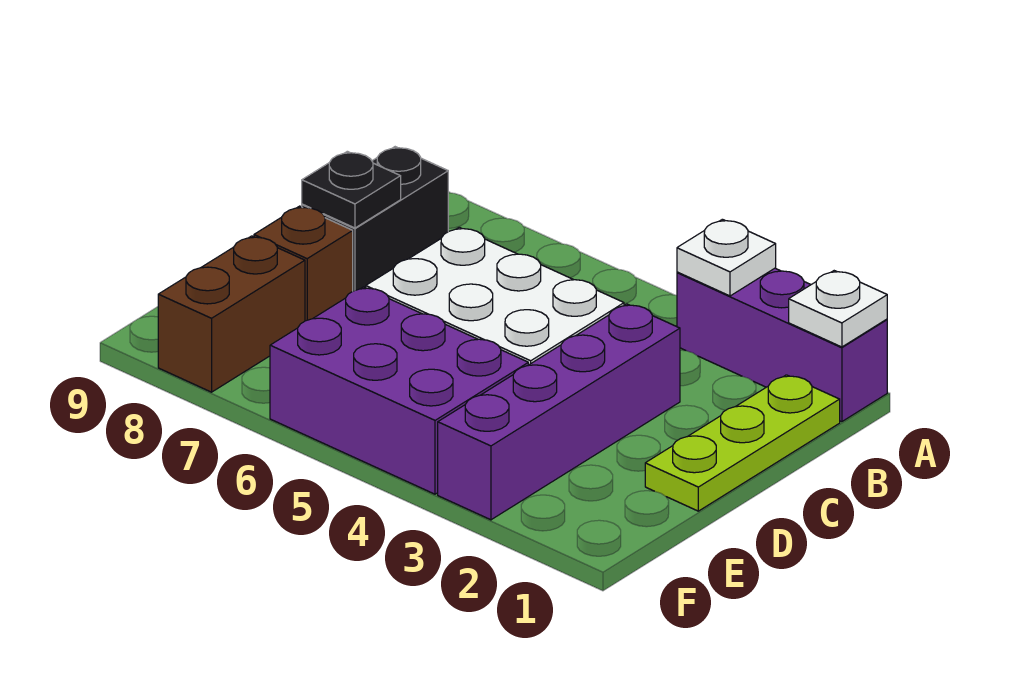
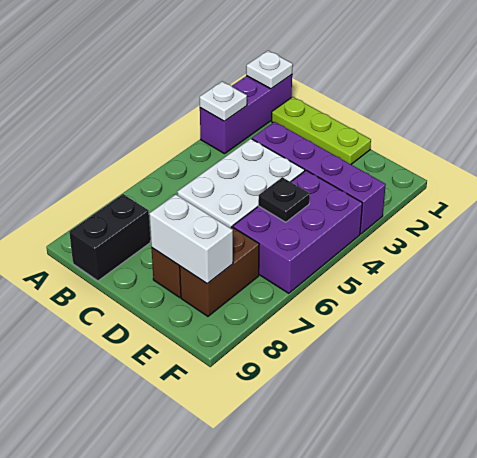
black 1x2 brick [302,147,448,291] -> black 1x2 brick turned to [69,194,150,281]
black 1x1 plate [302,151,401,228] -> black 1x1 plate moved to [258,177,310,222]
none -> white 1x2 brick [149,194,233,284]
brown 1x2 brick [158,236,305,392] -> brown 1x2 brick turned to [180,227,259,316]

